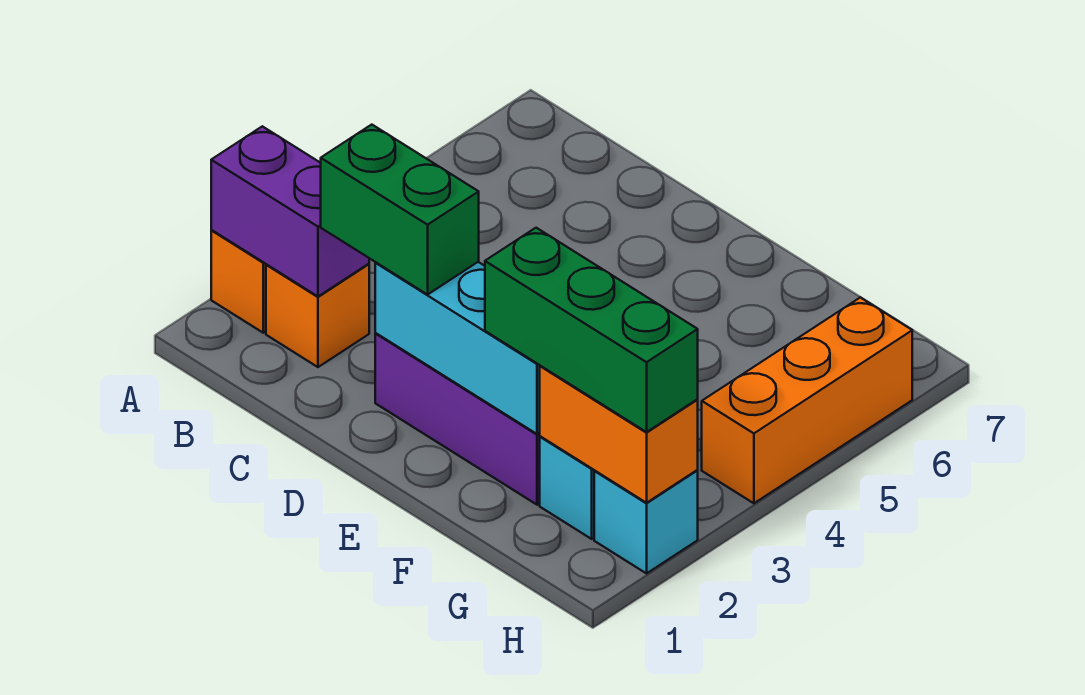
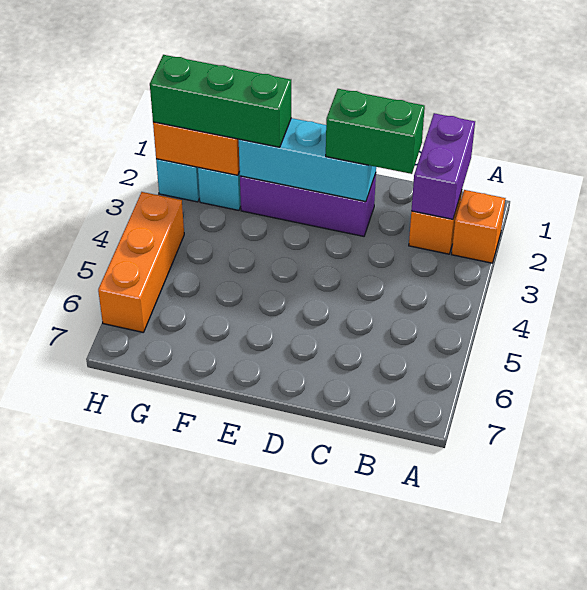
purple 1x2 brick [211,126,369,296] -> purple 1x2 brick turned to [411,113,475,219]

